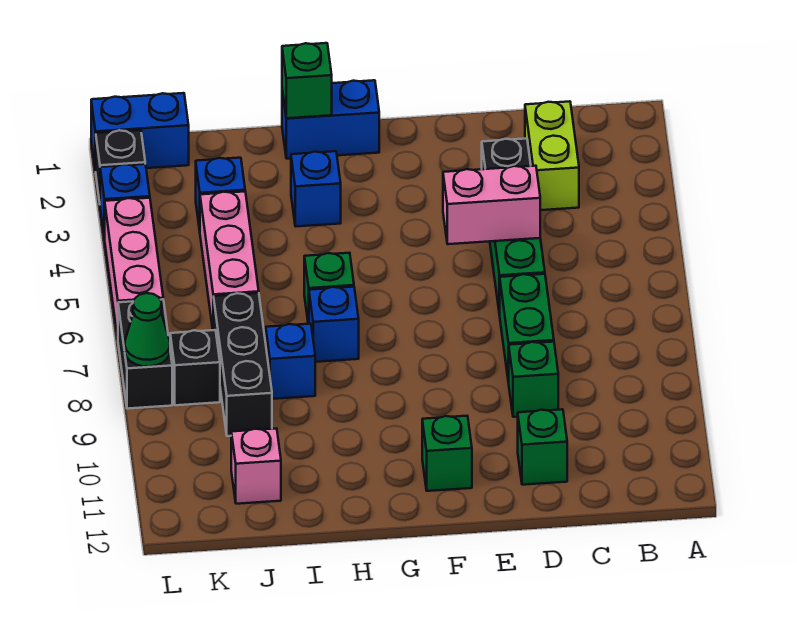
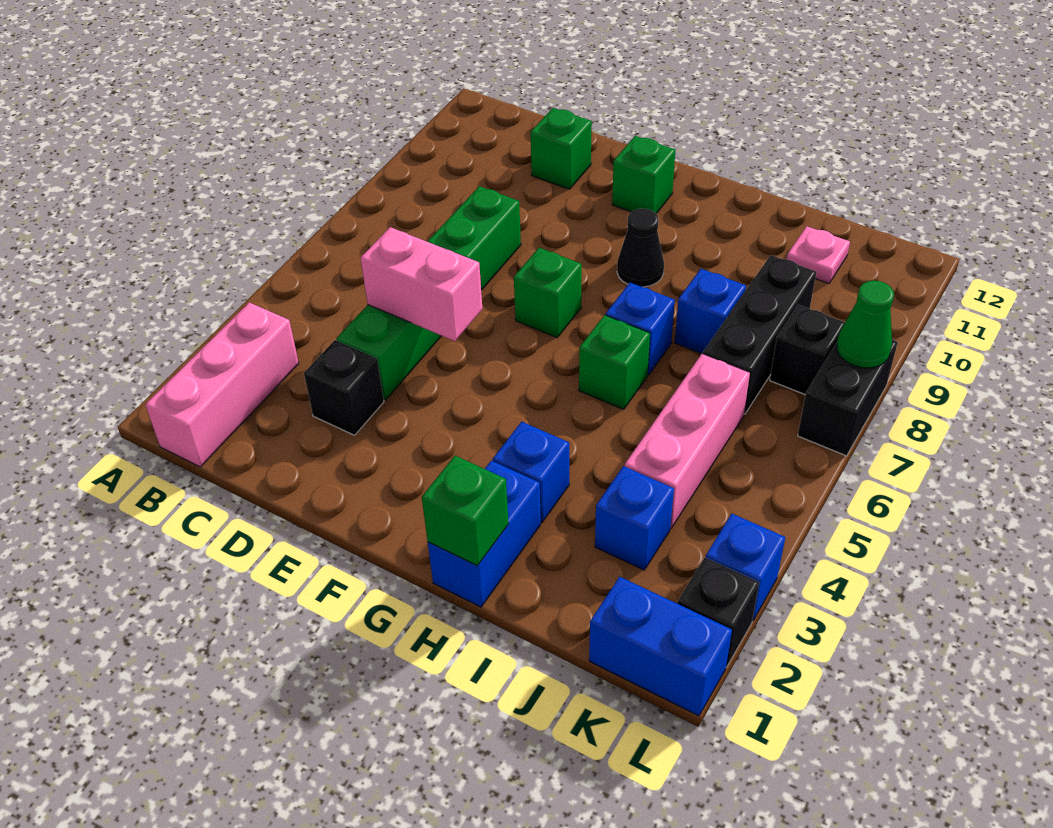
lime 1x2 brick [525,101,579,210] -> none
green 1x1 brick [509,342,558,417] -> green 1x1 brick moved to [514,248,582,338]
blue 1x2 brick [282,80,379,159] -> blue 1x2 brick turned to [428,461,541,607]
none -> black 1x1 cone [617,208,664,287]
pink 1x1 brick [231,429,281,504] -> pink 1x1 plate [787,226,850,283]
pink 1x3 brick [105,198,163,338] -> pink 1x3 brick moved to [145,302,299,467]

